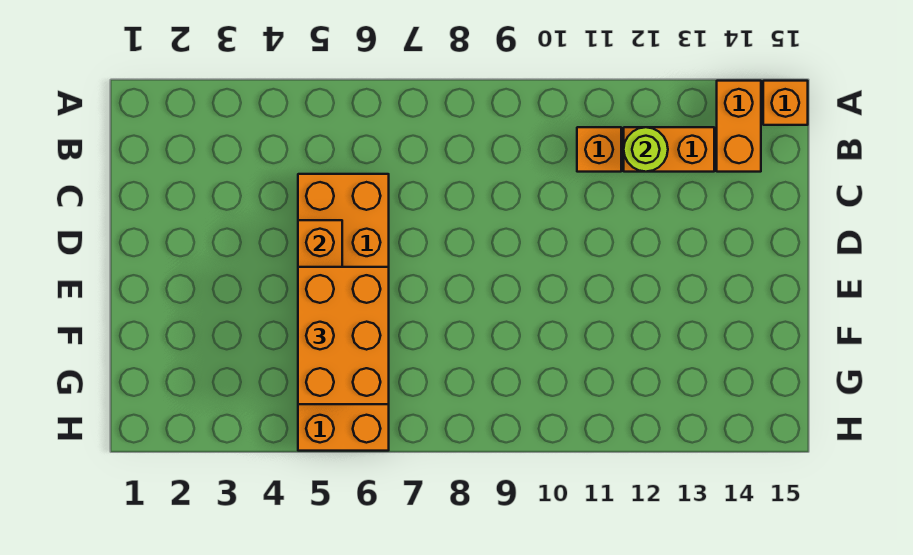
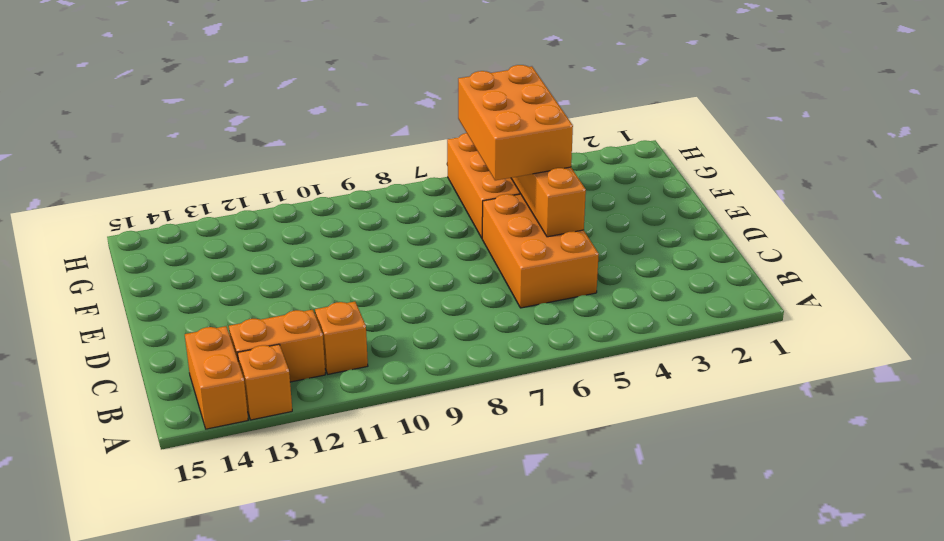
orange 1x1 brick [763,81,808,125] -> orange 1x1 brick moved to [238,344,292,420]
lime 1x1 round brick [624,127,668,172] -> none

